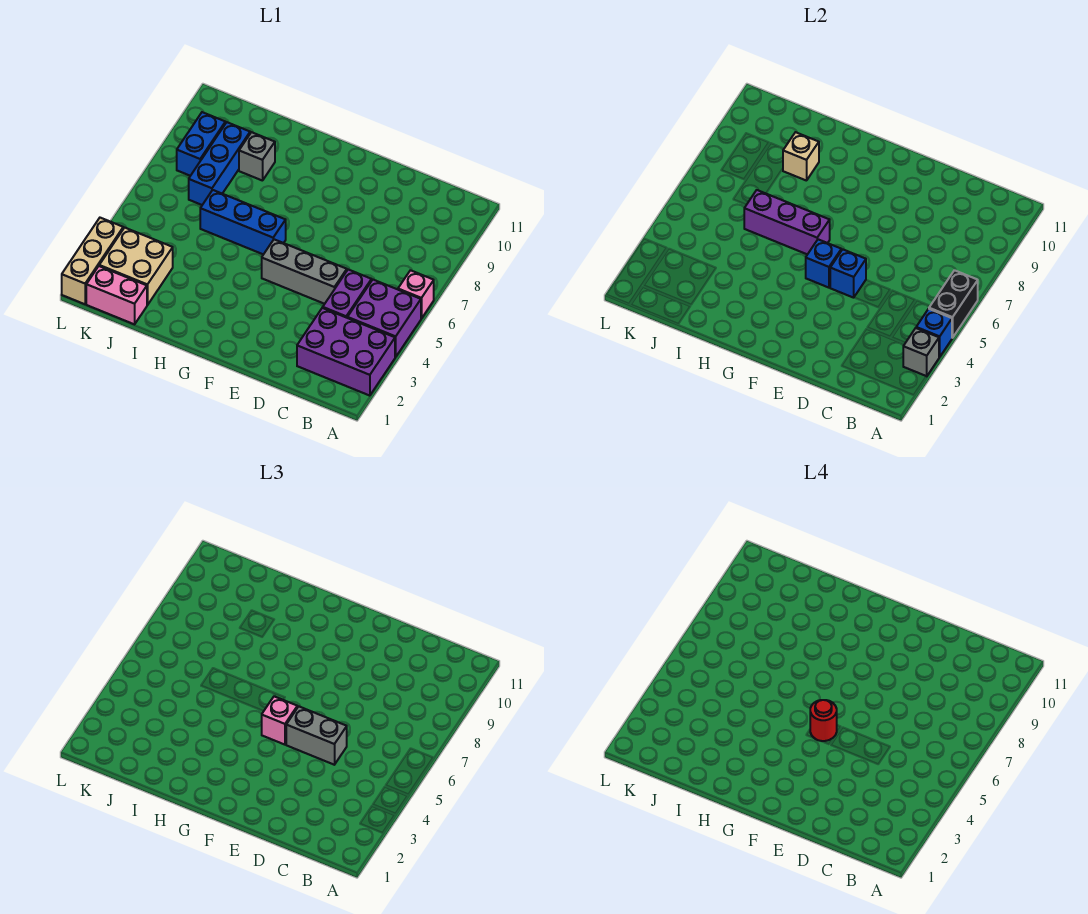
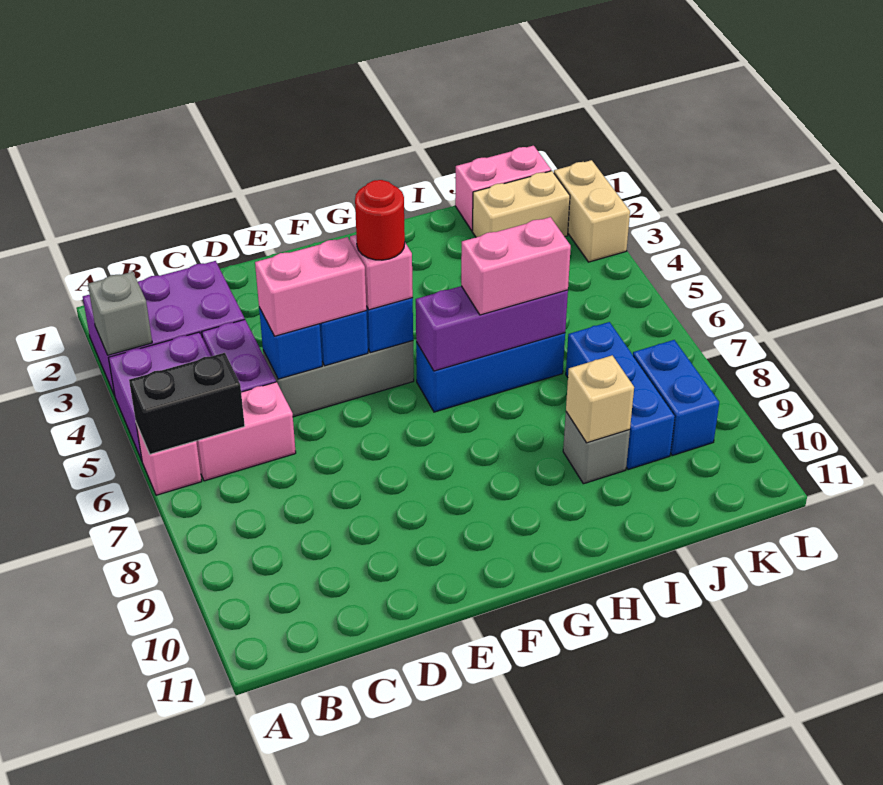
blue 1x1 brick [916,309,952,357] -> blue 1x1 brick moved to [259,308,322,379]
black 1x2 brick [929,270,978,338] -> black 1x2 brick turned to [129,353,245,454]
none -> pink 1x2 brick [196,382,296,481]
grey 1x2 brick [286,706,347,765] -> pink 1x2 brick [255,237,367,336]
none -> pink 1x2 brick [461,217,571,315]
tan 2x2 brick [99,228,173,305] -> tan 1x2 brick [472,171,570,237]
tan 1x3 brick [62,218,123,304] -> tan 1x2 brick [554,160,630,262]

